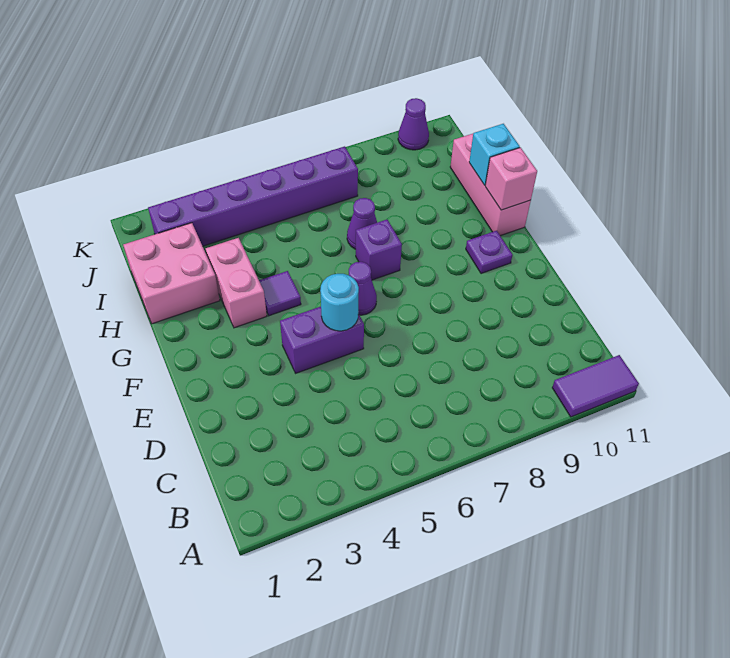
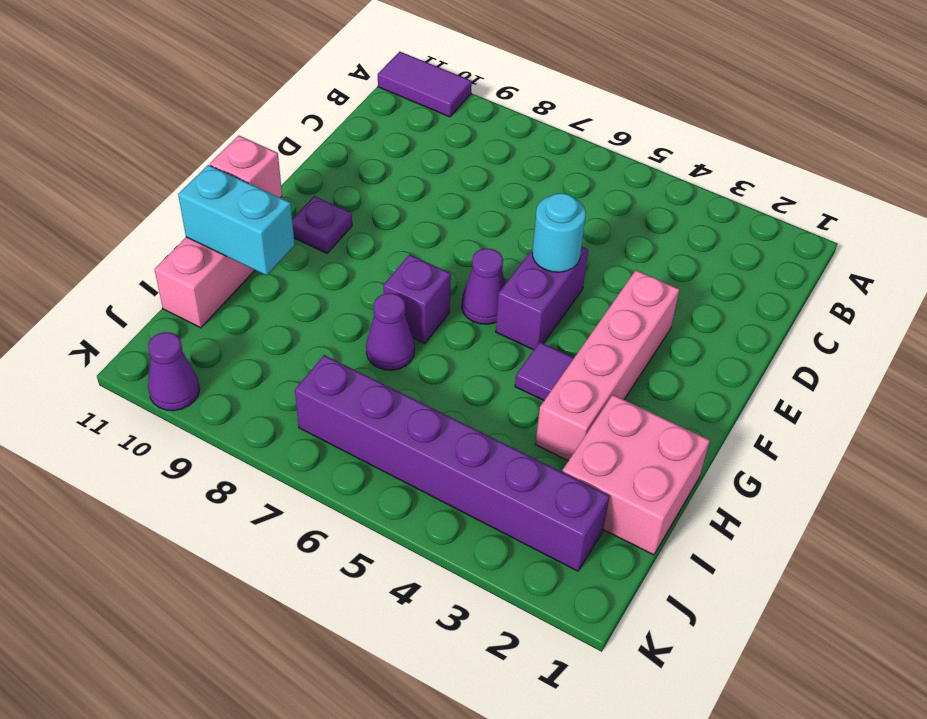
purple 1x2 brick [280,307,364,373] -> purple 1x2 brick turned to [496,247,588,350]
pink 1x2 brick [206,238,267,328] -> pink 1x4 brick [535,270,679,461]
cyan 1x1 brick [469,124,520,185] -> cyan 1x2 brick [178,165,295,275]

